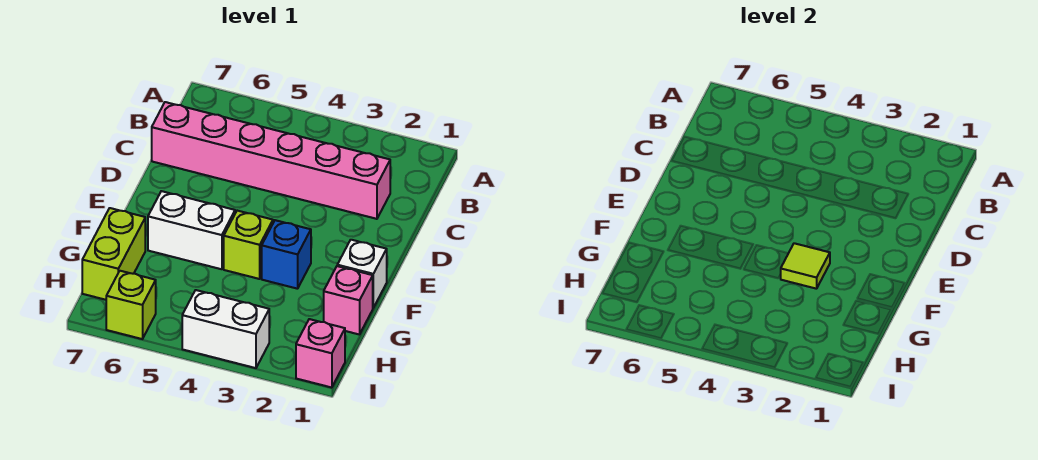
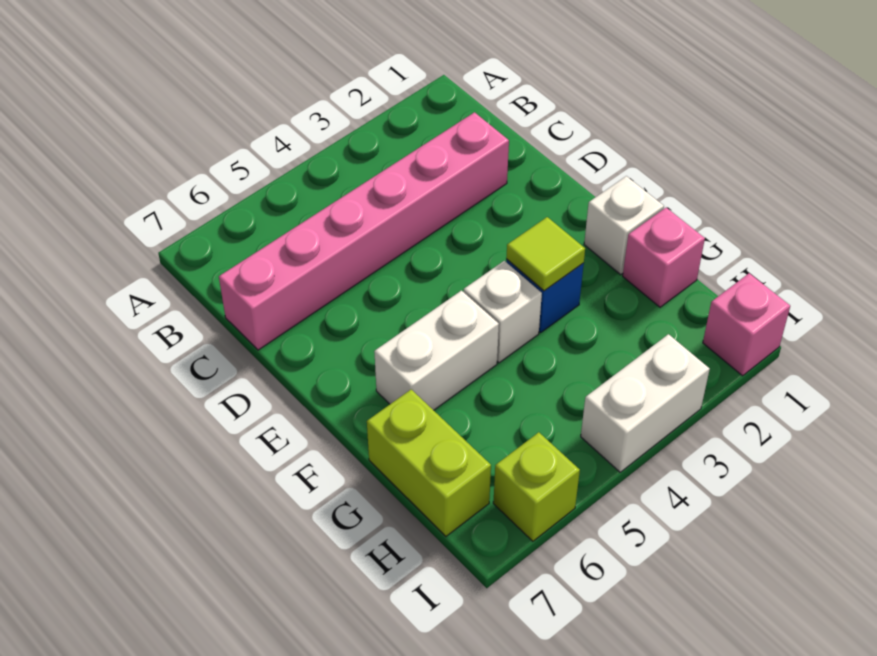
lime 1x1 brick [224,211,273,279] -> white 1x1 brick [464,261,542,363]

